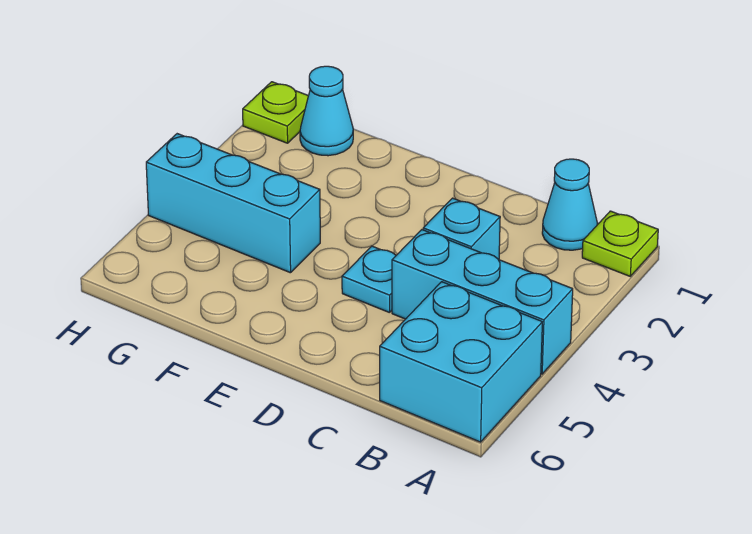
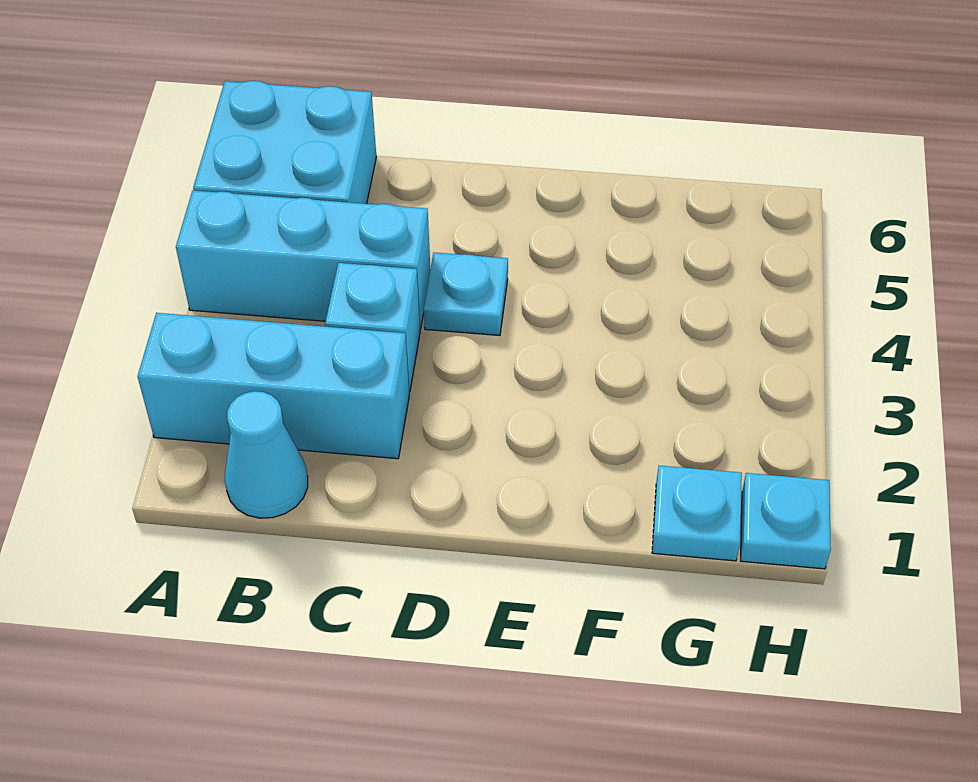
lime 1x1 plate [582,211,658,276] -> none
cyan 1x3 brick [146,134,320,273] -> cyan 1x3 brick moved to [138,313,409,459]
cyan 1x1 cone [300,66,353,156] -> cyan 1x1 plate [652,466,742,561]
lime 1x1 plate [243,82,308,143] -> cyan 1x1 plate [741,473,831,569]

